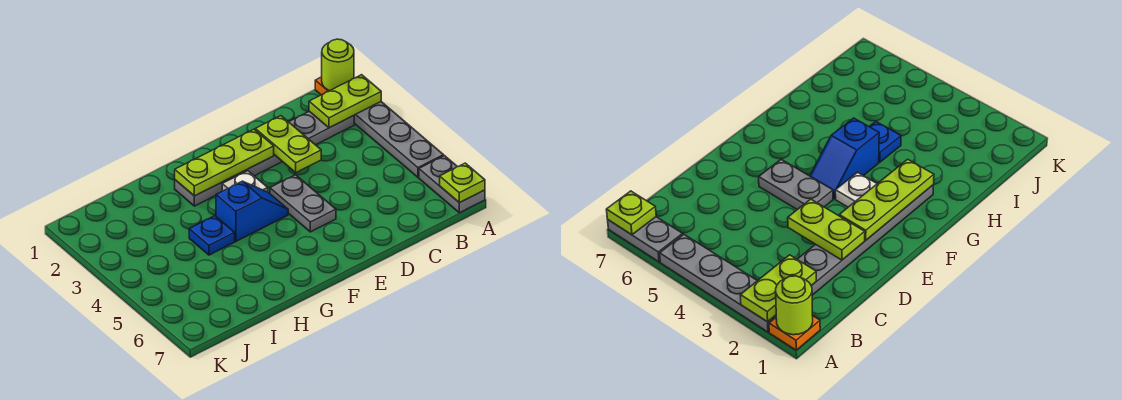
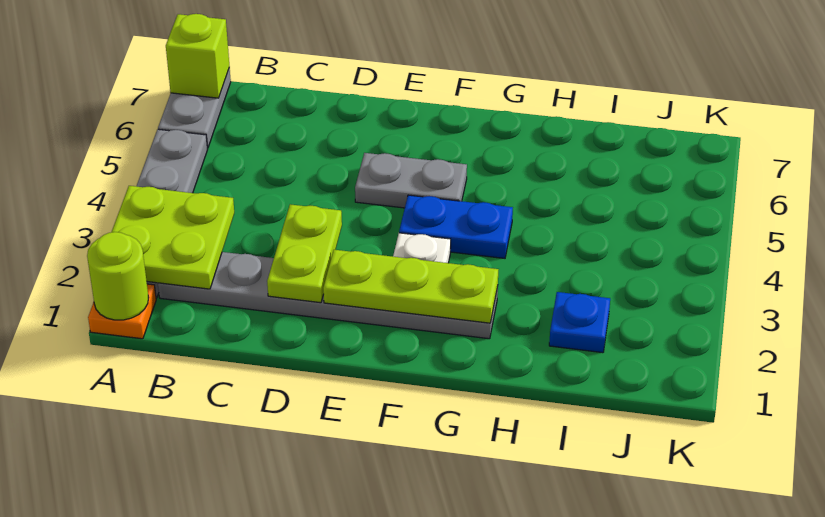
lime 1x2 plate [309,75,381,128] -> lime 2x2 plate [112,186,234,289]
lime 1x1 plate [440,163,485,203] -> lime 1x1 brick [166,14,229,98]
grey 1x2 plate [270,175,336,232] -> grey 1x2 plate turned to [355,153,467,208]
blue 1x2 slope [216,181,288,241] -> blue 1x2 plate [399,195,513,258]
blue 1x1 plate [189,216,235,255] -> blue 1x1 plate moved to [549,292,610,353]

